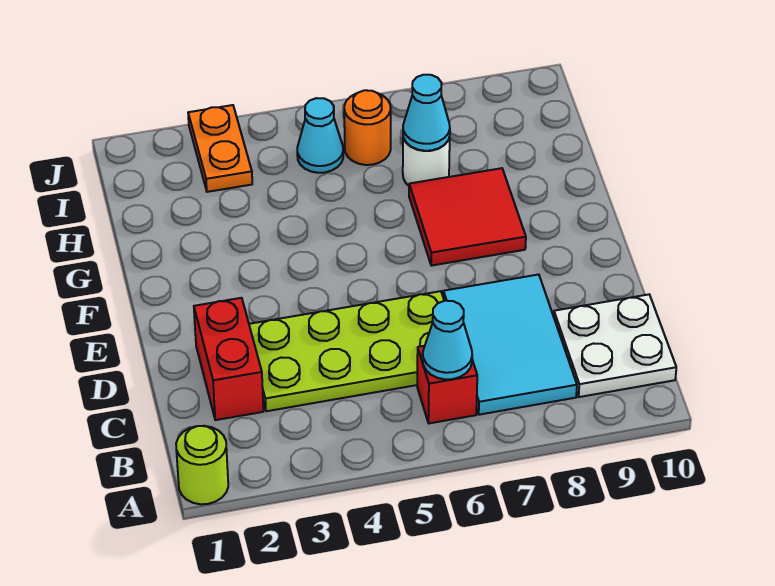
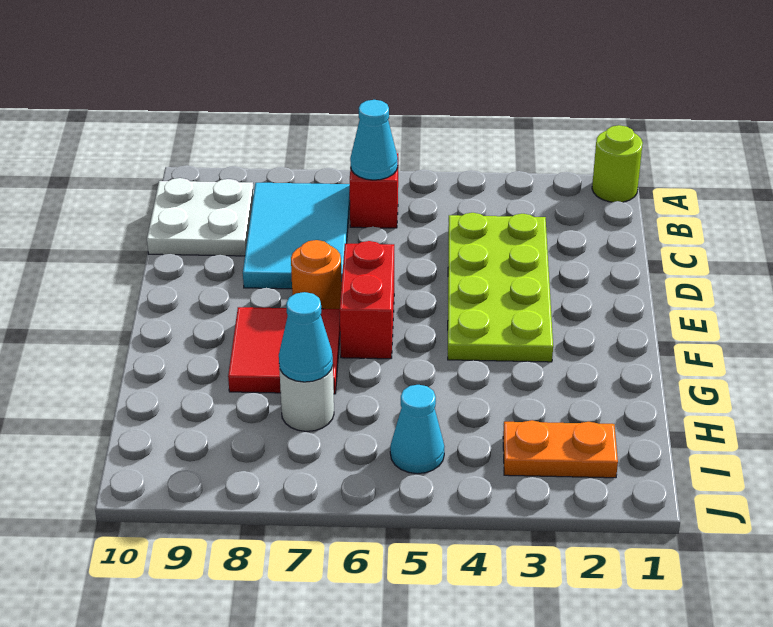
red 1x2 brick [194,298,263,420] -> red 1x2 brick moved to [340,241,394,359]
lime 2x4 plate [249,291,444,411] -> lime 2x4 plate turned to [448,213,553,362]
orange 1x2 plate [188,105,252,192] -> orange 1x2 plate turned to [503,420,618,478]
orange 1x1 round brick [344,90,391,165] -> orange 1x1 round brick moved to [291,240,342,309]

